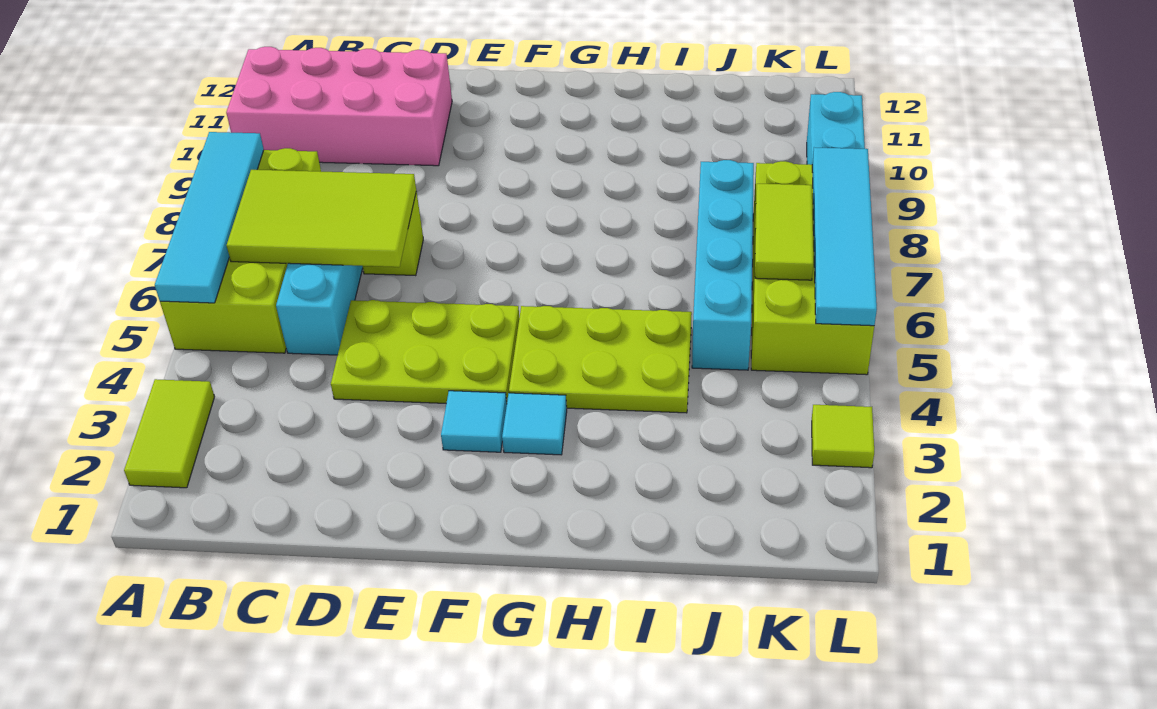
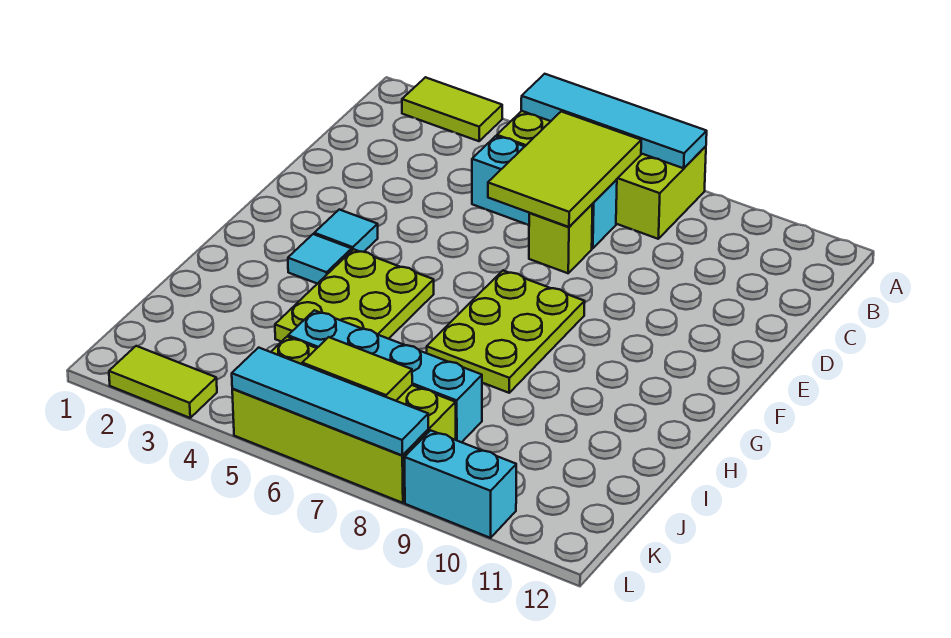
pink 2x4 brick [226,47,452,166] -> none
lime 2x3 plate [331,300,519,403] -> lime 2x3 plate moved to [427,270,585,393]
lime 1x1 tile [812,405,874,468] -> lime 1x2 tile [109,346,217,418]

